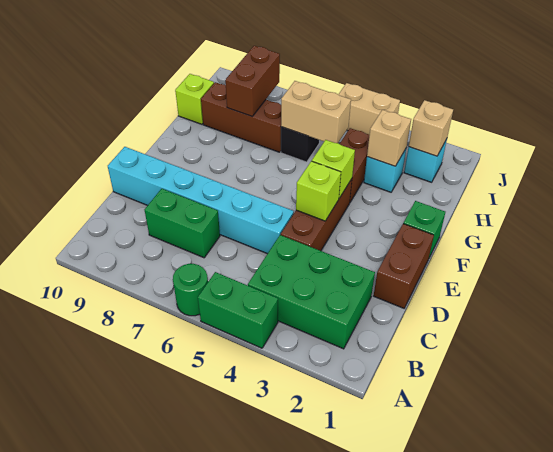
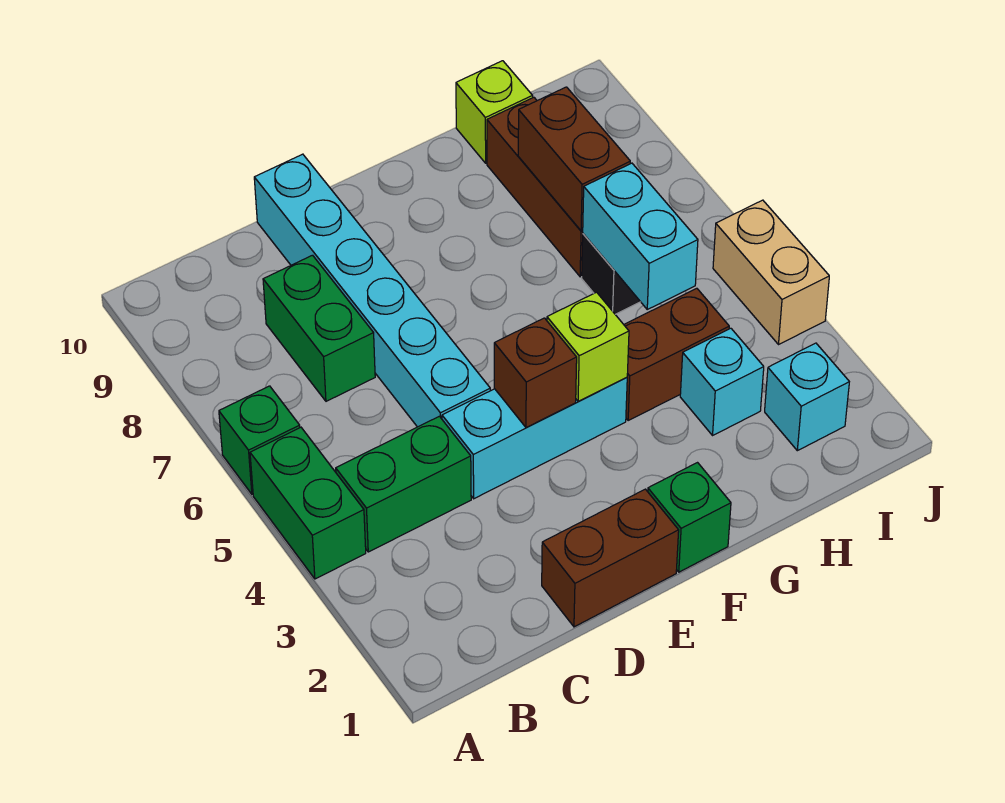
green 1x1 round brick [173,264,208,316] -> green 1x1 brick [219,386,300,494]
green 2x3 brick [248,235,375,349] -> green 1x2 brick [336,416,471,552]
brown 1x3 brick [281,179,352,251] -> cyan 1x3 brick [442,378,627,499]
lime 1x1 brick [296,161,341,221] -> brown 1x1 brick [494,318,577,428]
tan 1x1 brick [367,110,411,166] -> none
tan 1x2 brick [281,81,351,143] -> cyan 1x2 brick [583,163,698,309]
brown 1x2 brick [225,46,280,116] -> brown 1x2 brick turned to [518,87,630,231]
tan 1x1 brick [409,100,453,156] -> none

